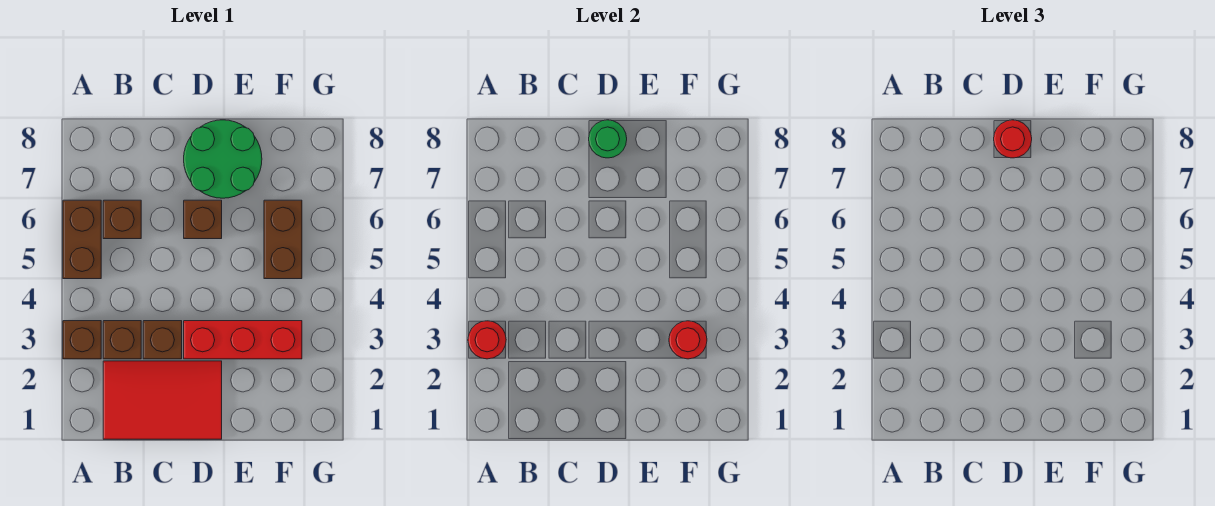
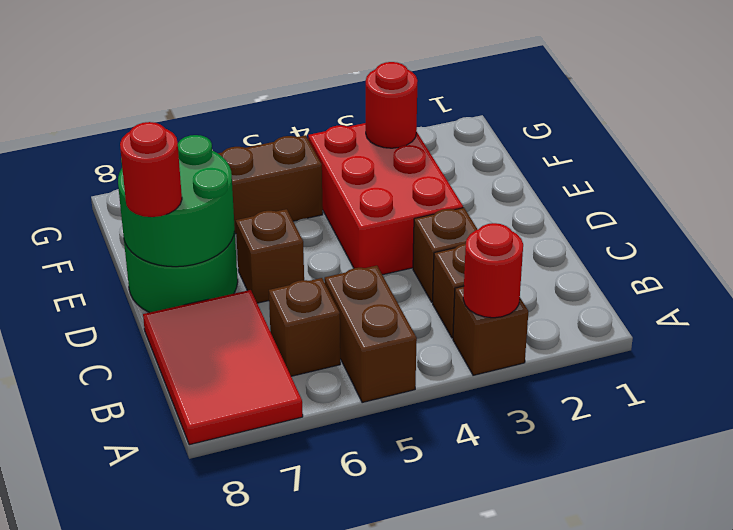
brown 1x2 brick [63,200,101,279] -> brown 1x2 brick turned to [325,266,417,403]
red 2x3 tile [103,361,222,439] -> red 2x3 tile moved to [143,290,303,445]
red 1x3 brick [184,321,302,359] -> red 2x3 brick [308,123,463,275]
green 1x1 round brick [589,120,627,158] -> green 2x2 round brick [118,135,235,267]

